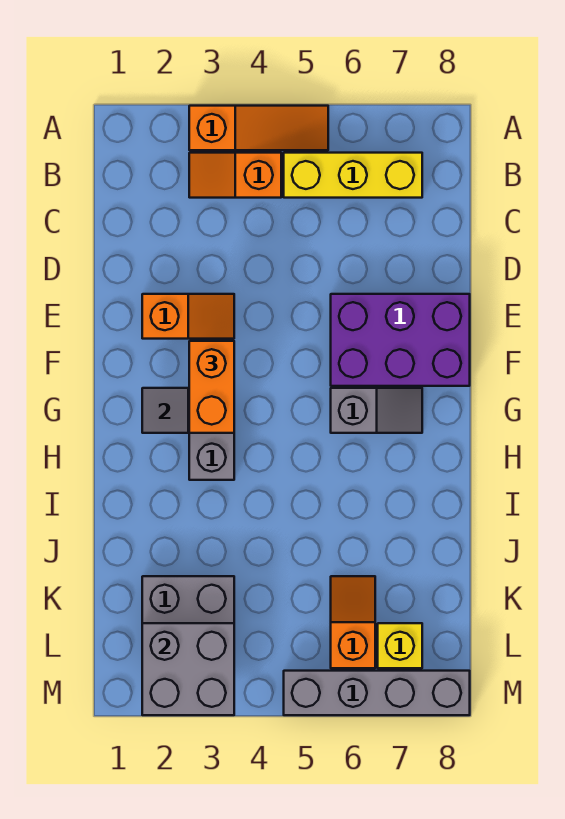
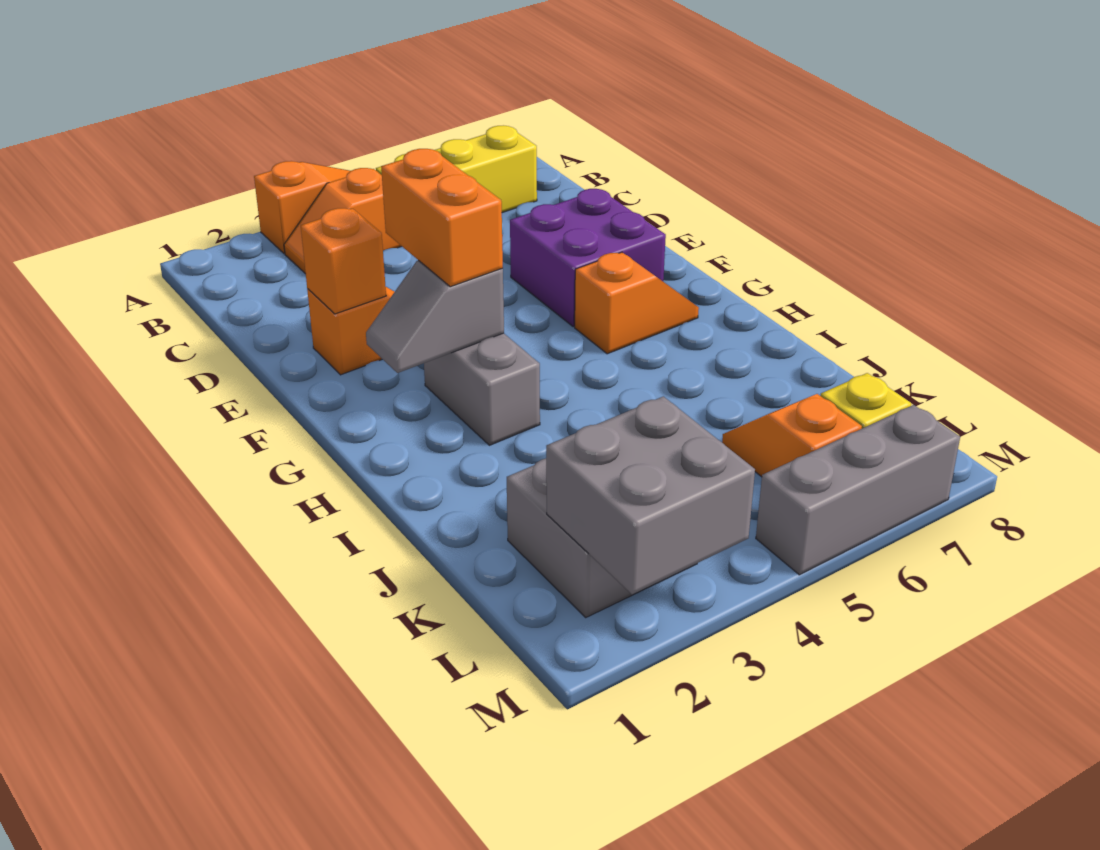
none -> orange 1x1 brick [301,208,386,314]
purple 2x3 brick [331,294,470,386] -> purple 2x2 brick [510,189,666,327]
grey 1x2 slope [331,388,422,433] -> orange 1x2 slope [575,252,699,354]
grey 1x4 brick [284,671,470,715] -> grey 1x3 brick [756,405,960,575]

